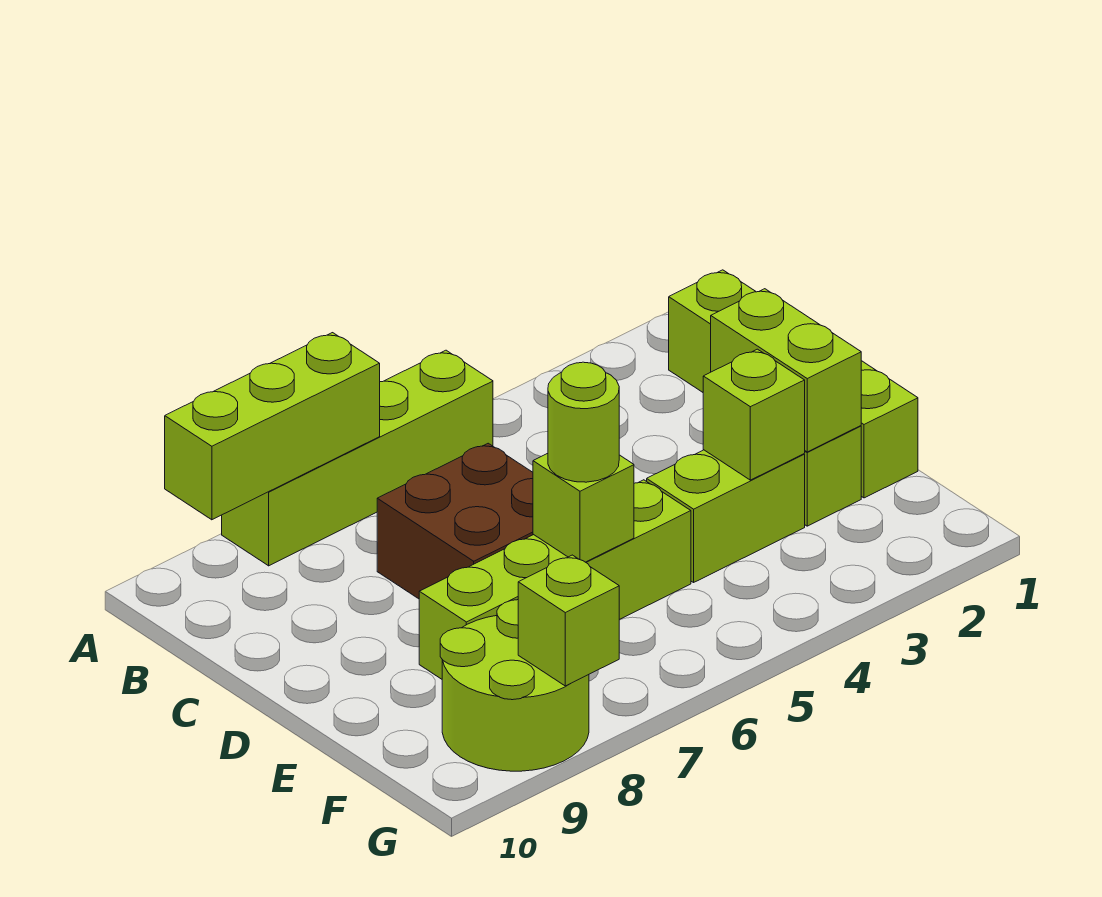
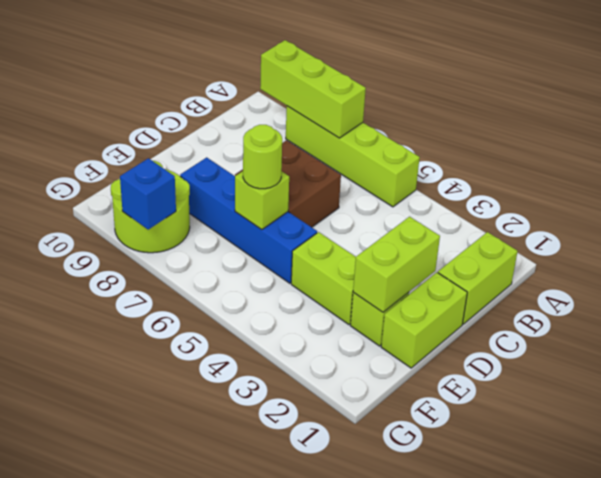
lime 1x1 brick [703,349,805,480] -> none
lime 1x4 brick [419,480,691,679] -> blue 1x4 brick [180,157,317,283]
lime 1x1 brick [518,555,619,686] -> blue 1x1 brick [120,158,176,230]

